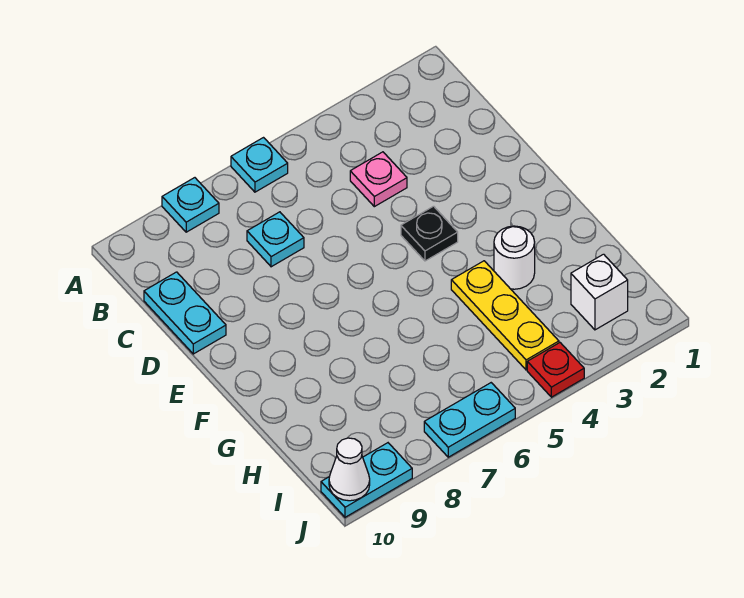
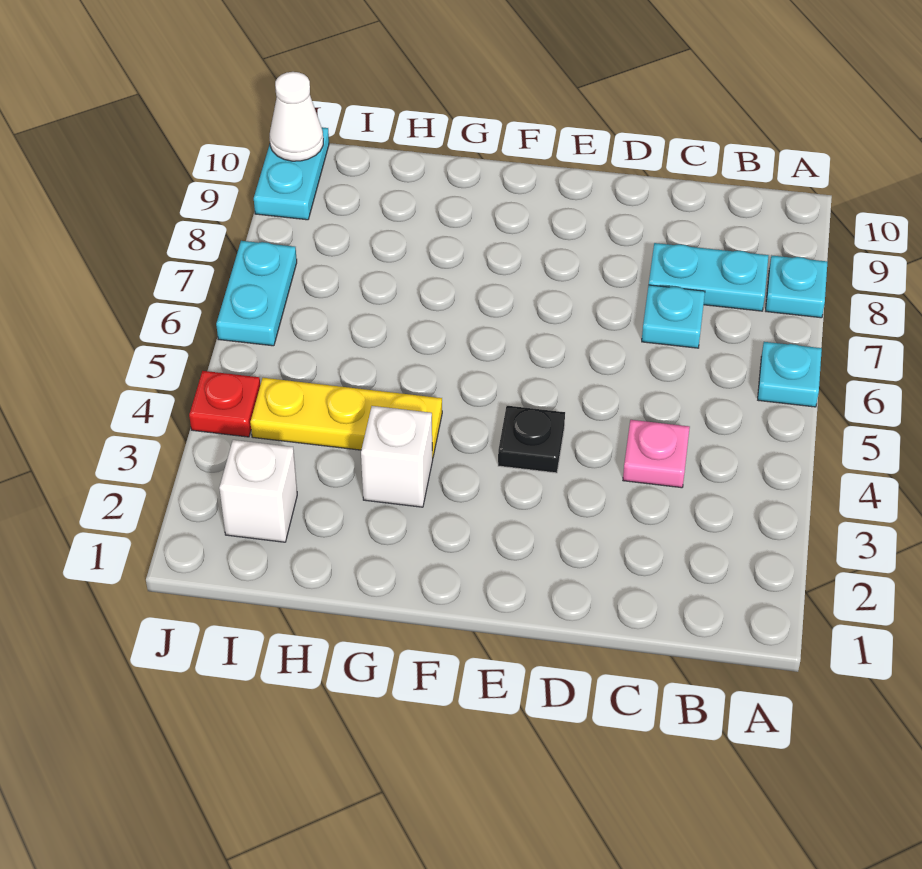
cyan 1x2 plate [144,272,226,354] -> cyan 1x2 plate moved to [649,243,769,311]
white 1x1 round brick [494,226,535,289] -> white 1x1 brick [361,406,433,507]

